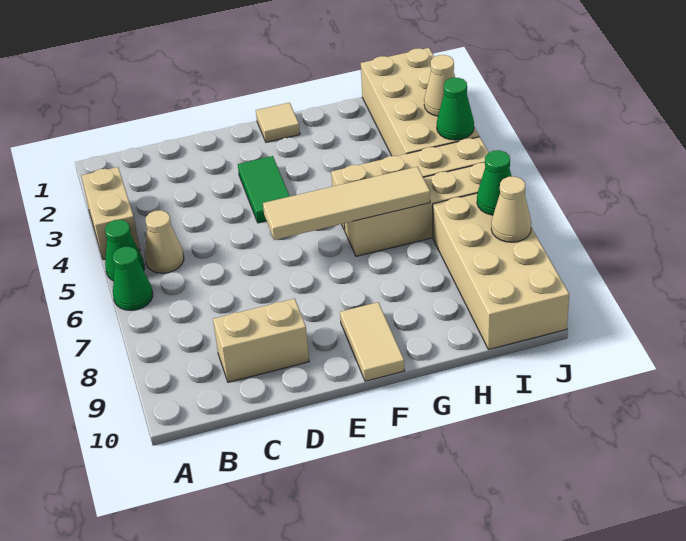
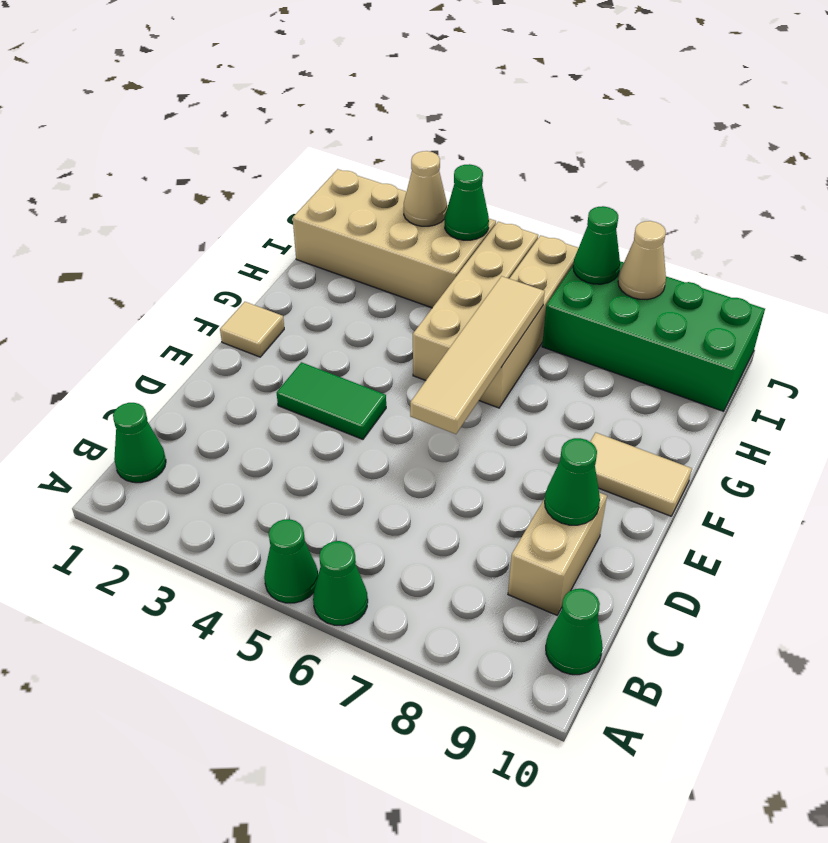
tan 1x2 brick [82,167,140,260] -> none
none -> green 1x1 cone [113,403,166,483]
tan 1x1 cone [145,210,184,273] -> none
none -> green 1x1 cone [546,589,603,675]
none -> green 1x1 cone [545,438,600,525]
tan 2x4 brick [433,193,569,350] -> green 2x4 brick [542,261,765,411]

